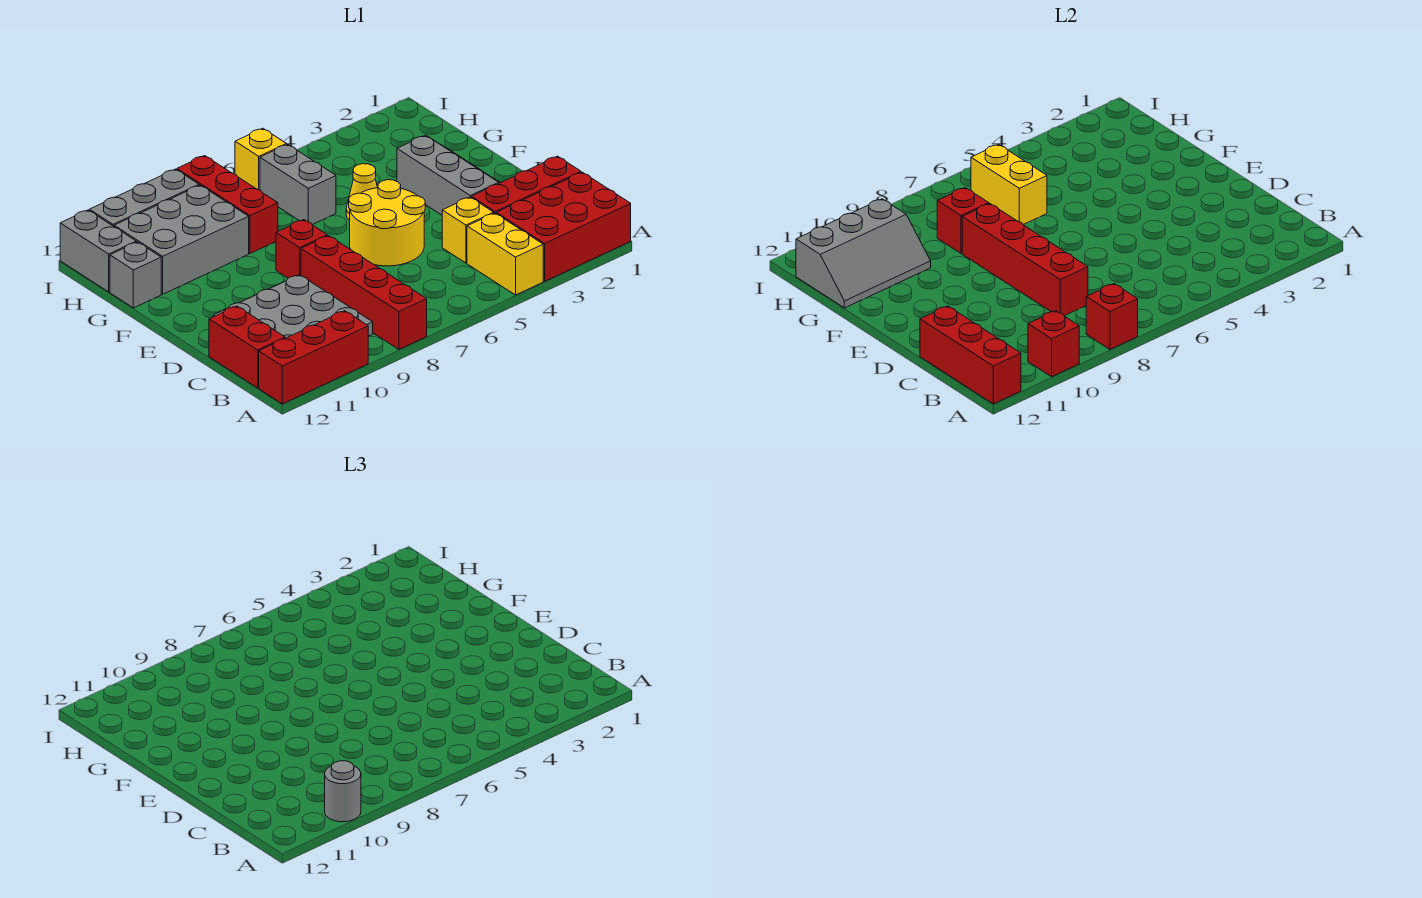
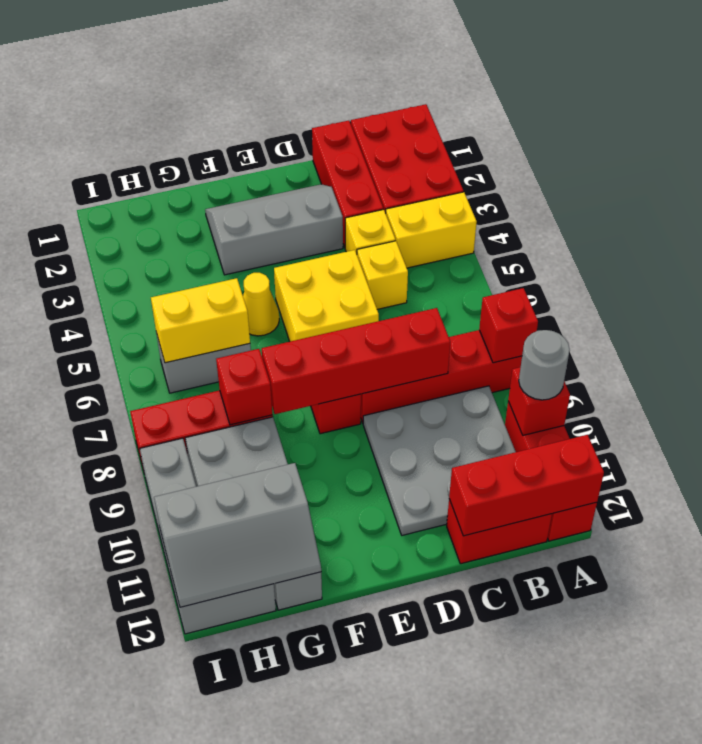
yellow 2x2 round brick [349,180,425,266] -> yellow 2x2 brick [274,250,379,341]
grey 2x3 slope [796,199,931,308] -> grey 2x3 slope turned to [154,463,321,607]
yellow 1x1 brick [235,128,287,190] -> yellow 1x1 brick moved to [357,241,408,309]

